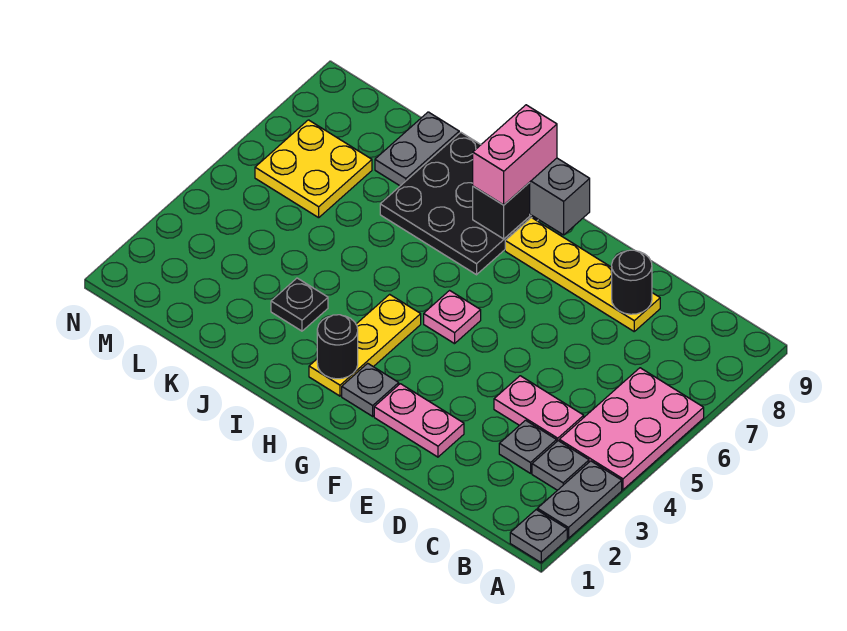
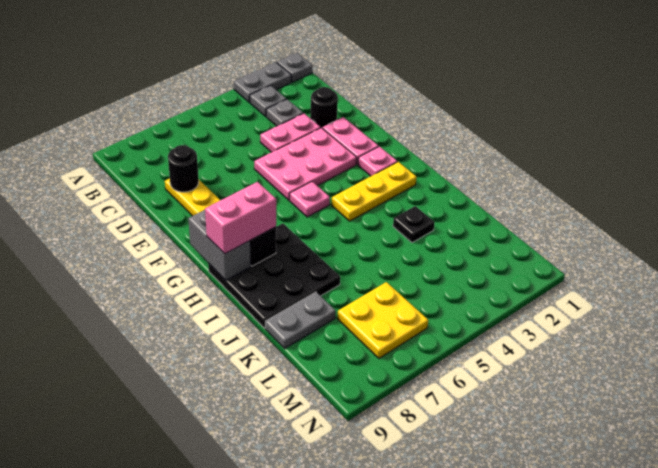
pink 2x3 plate [559,368,704,490] -> pink 2x3 plate moved to [254,128,357,200]
pink 1x2 plate [494,376,584,441] -> pink 1x2 plate turned to [260,113,321,152]
grey 1x1 plate [342,363,399,416] -> pink 1x1 plate [358,146,397,176]
black 1x1 round brick [317,315,358,379] -> black 1x1 round brick moved to [310,87,338,128]

